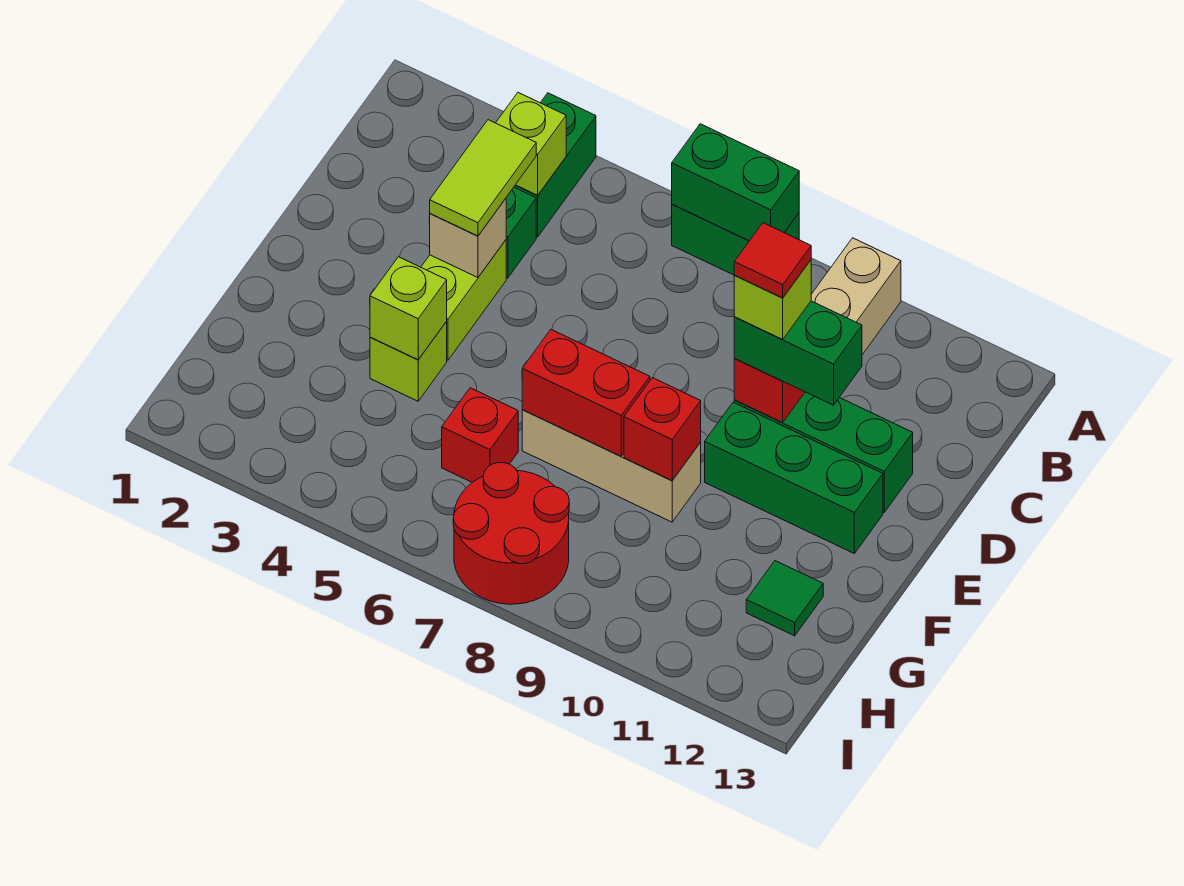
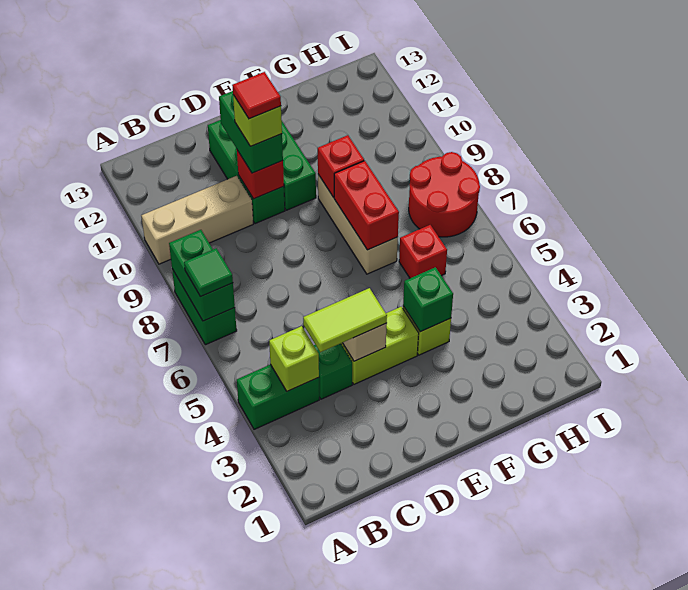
lime 1x1 brick [370,257,447,360] -> green 1x1 brick [403,267,453,332]
green 1x1 tile [746,561,823,636] -> green 1x1 tile moved to [184,248,233,297]

